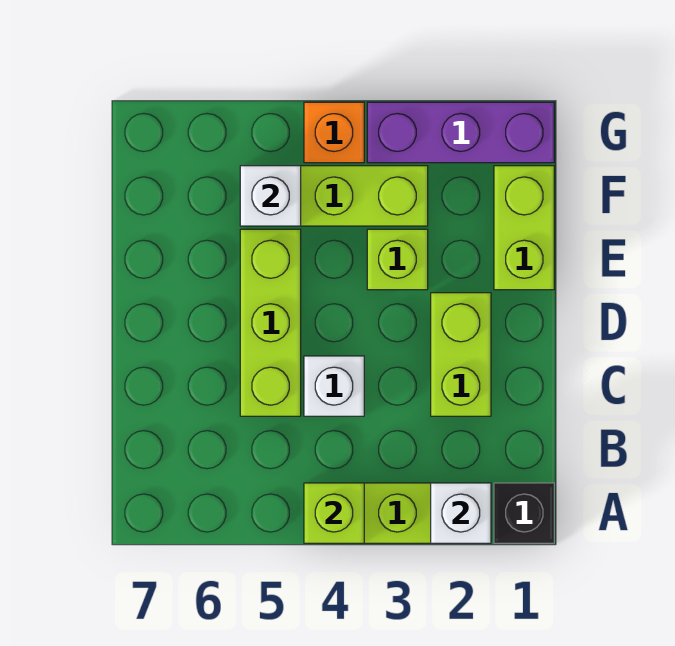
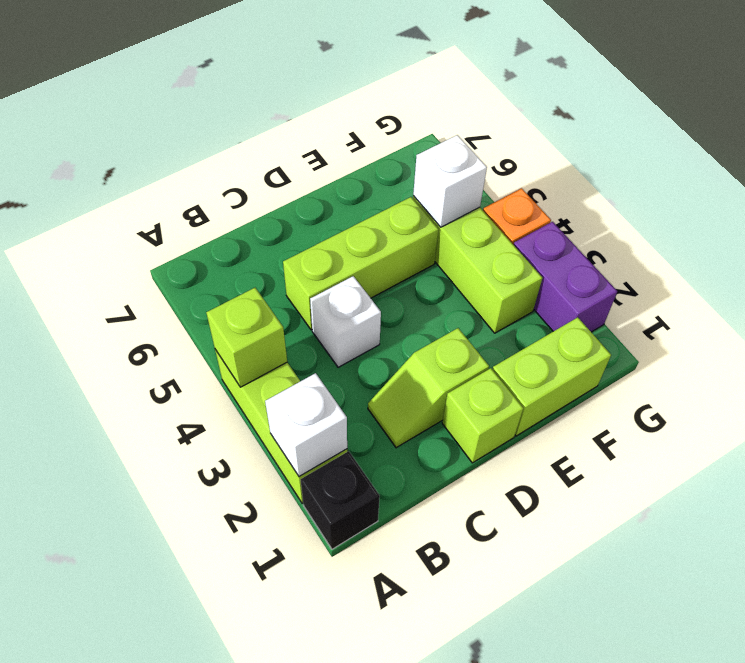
lime 1x2 brick [431,293,491,416] -> lime 1x2 slope [368,328,489,448]
lime 1x1 brick [367,229,428,290] -> lime 1x1 brick moved to [442,368,523,463]
purple 1x3 brick [367,102,554,163] -> purple 1x2 brick [514,222,617,332]

